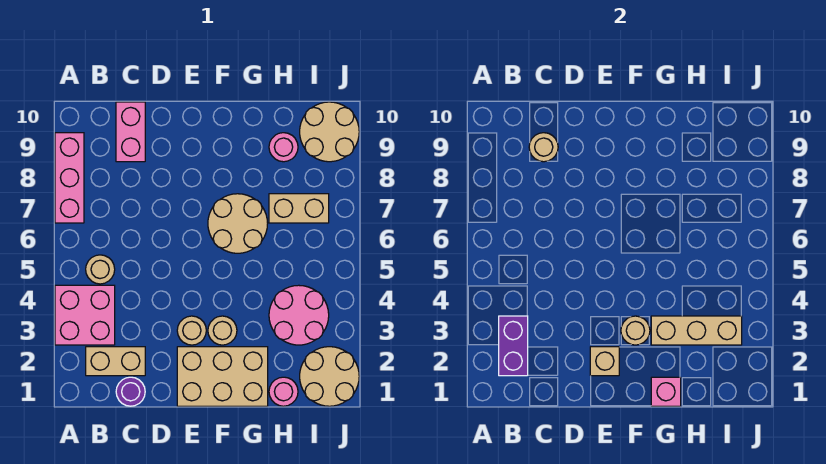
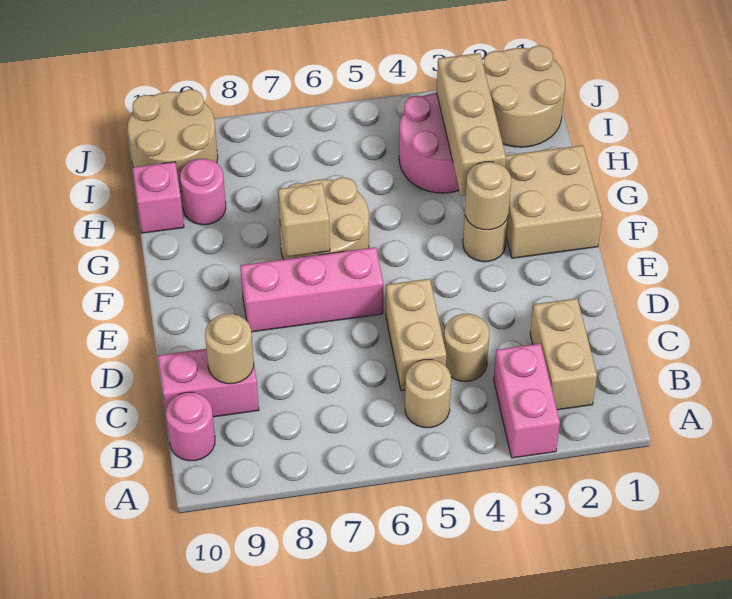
pink 2x2 brick [55,285,115,345] -> pink 1x2 brick [494,344,560,458]
pink 1x3 brick [55,133,84,223] -> pink 1x3 brick moved to [240,247,383,332]
purple 1x2 brick [499,316,528,376] -> none
purple 1x1 round brick [116,377,145,406] -> none
tan 2x3 brick [177,347,268,406] -> tan 2x2 brick [505,145,602,258]
tan 1x1 brick [590,347,619,376] -> tan 1x1 brick moved to [278,183,330,257]
tan 1x1 round brick [177,316,206,345] -> tan 1x1 round brick moved to [444,314,489,381]
pink 1x1 brick [651,377,681,406] -> pink 1x1 brick moved to [133,162,184,233]
pink 1x1 round brick [269,377,298,406] -> pink 1x1 round brick moved to [166,392,215,461]
tan 1x2 brick [269,194,329,223] -> tan 1x2 brick moved to [386,279,446,391]

